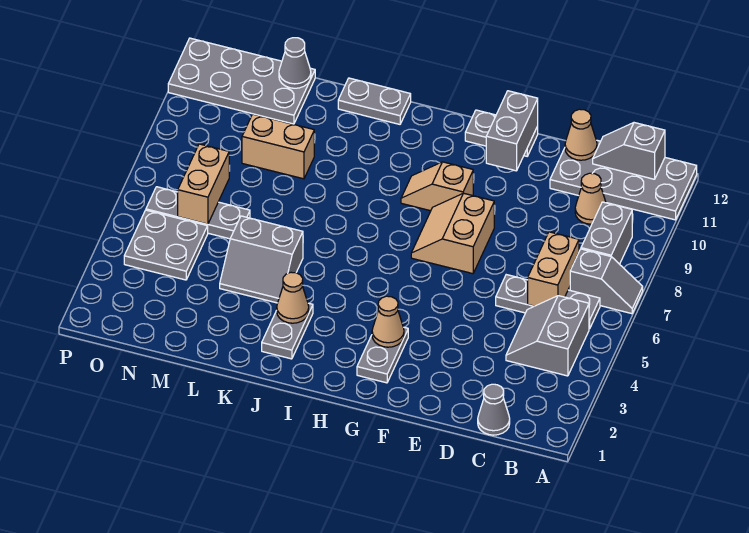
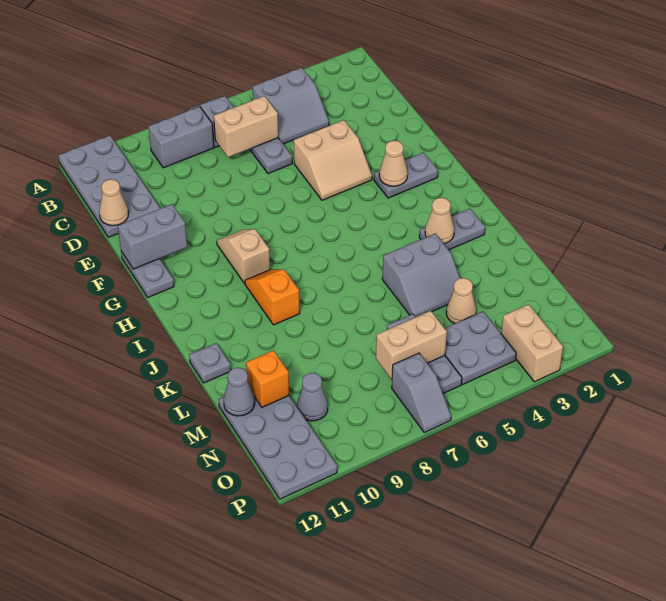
grey 1x2 slope [593,123,665,179] -> grey 1x2 slope moved to [392,353,451,432]
grey 1x1 cone [478,384,510,435] -> grey 1x1 cone moved to [297,373,328,421]
tan 1x1 cone [575,173,606,224] -> tan 1x1 cone moved to [446,278,476,324]
tan 2x2 slope [411,193,494,274] -> tan 2x2 slope moved to [294,120,372,200]
tan 1x2 slope [401,162,473,211] -> tan 1x2 slope turned to [217,229,270,284]
none -> orange 1x2 slope [245,269,300,325]
grey 1x2 plate [338,78,411,124] -> grey 1x1 plate [189,343,231,383]
grey 2x2 slope [220,216,303,303] -> grey 2x2 slope turned to [382,234,460,317]
tan 1x2 brick [242,114,314,179] -> tan 1x2 brick moved to [501,304,563,382]
none -> orange 1x1 brick [246,350,289,407]

